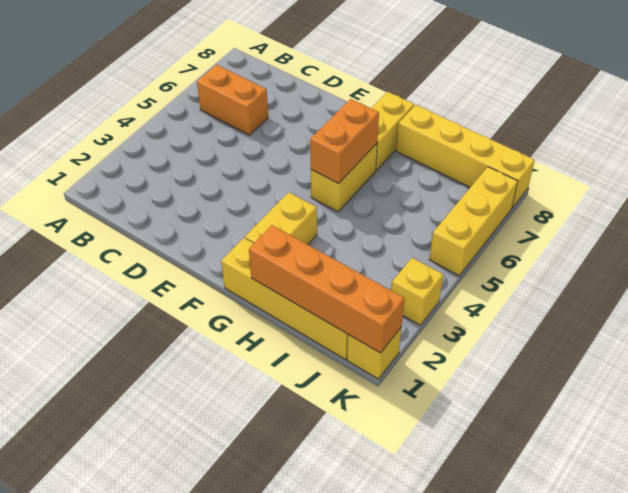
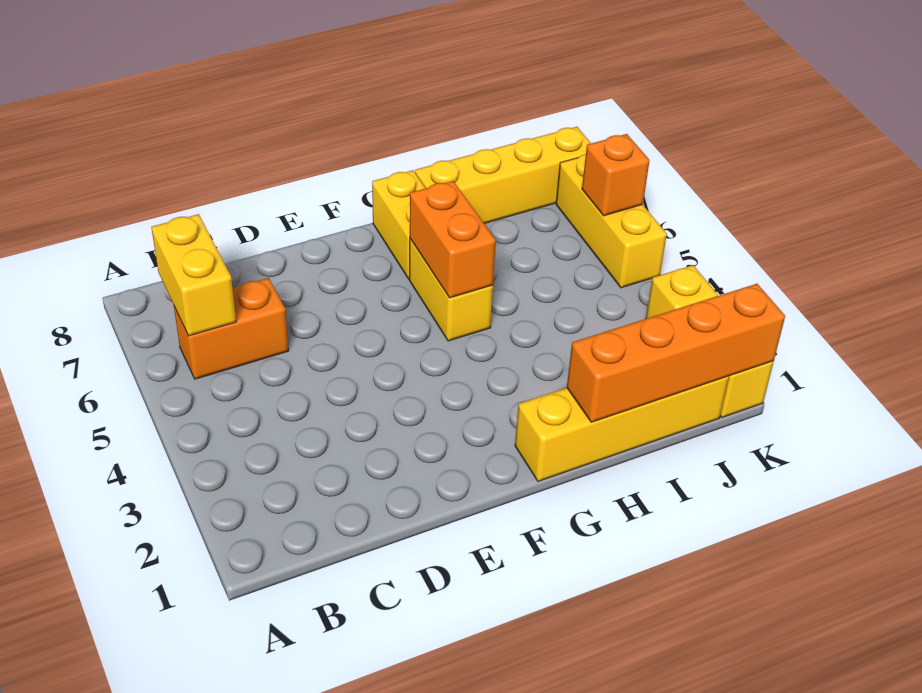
yellow 1x2 brick [245,192,317,244] -> yellow 1x2 brick moved to [151,214,236,336]
none -> orange 1x1 brick [582,134,650,216]

